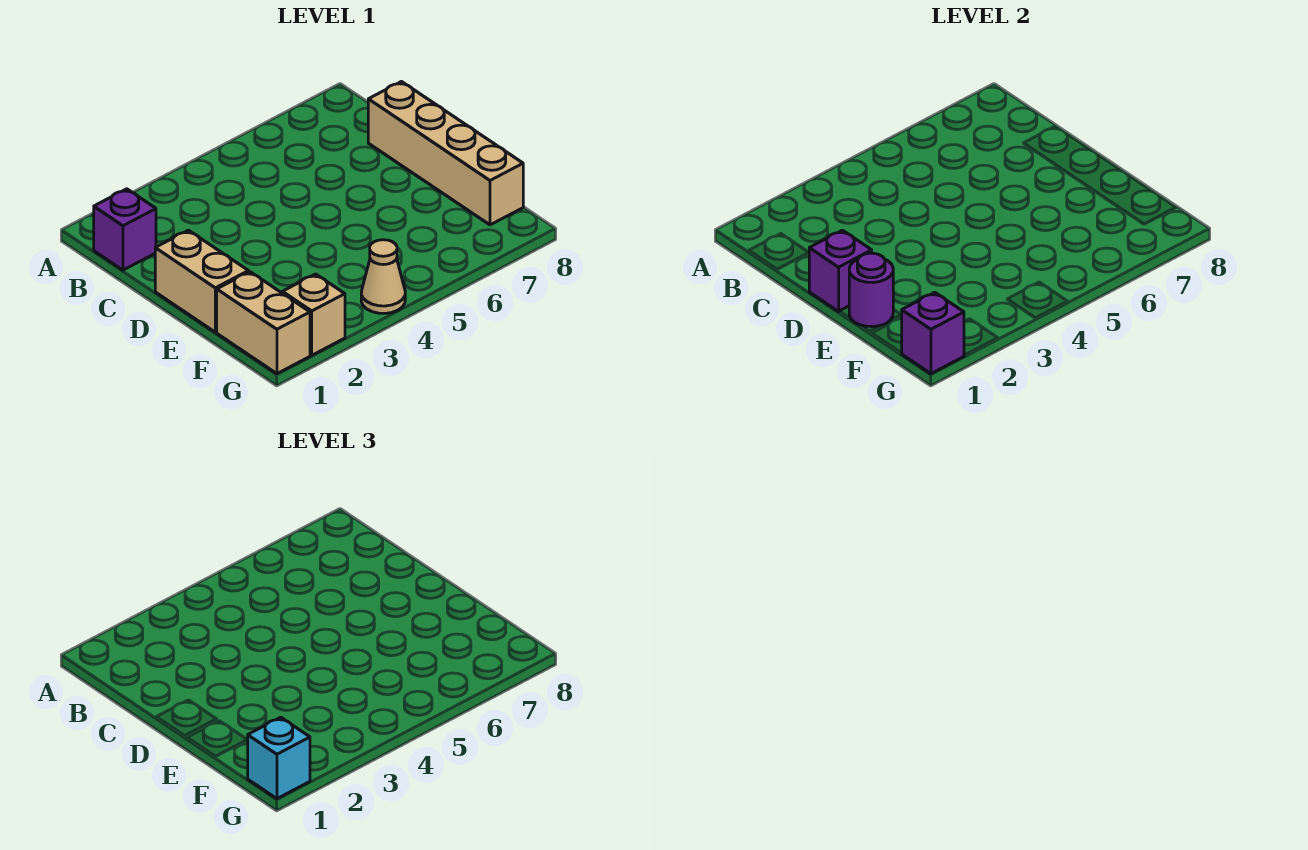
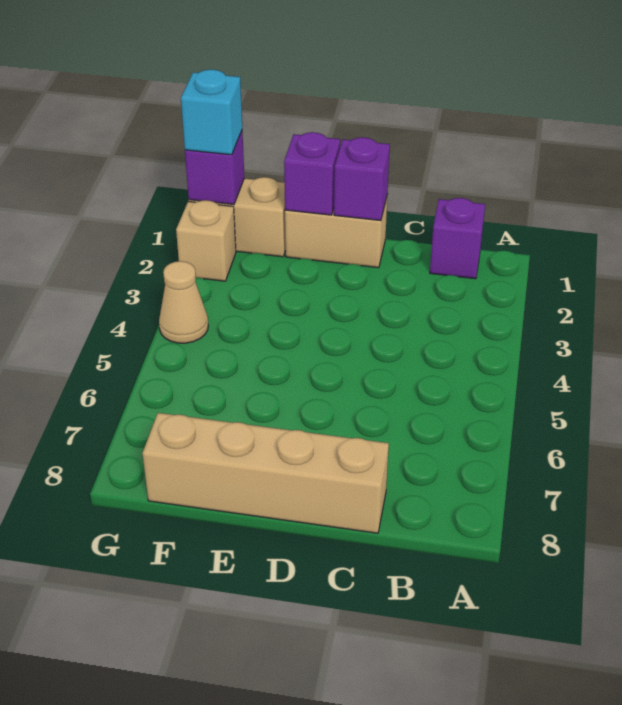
purple 1x1 round brick [849,253,893,327] -> purple 1x1 brick [284,132,340,215]

